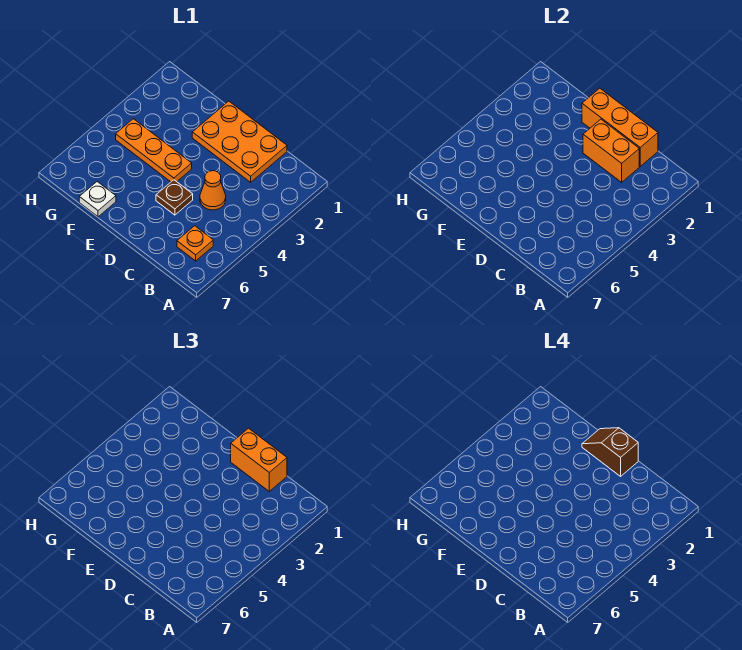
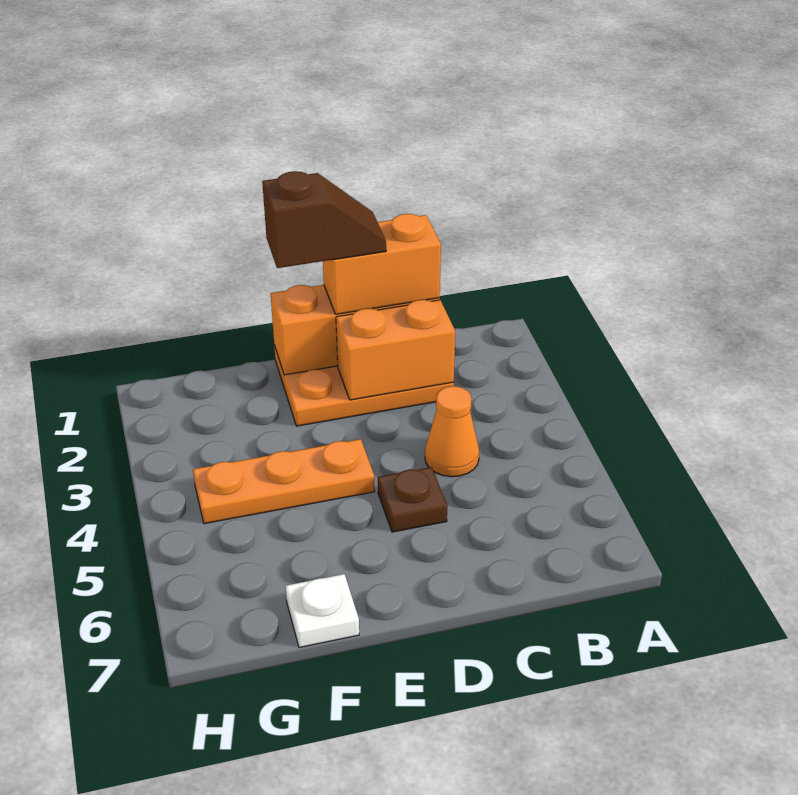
orange 1x1 plate [177,226,213,261] -> none
brown 1x2 slope [582,428,638,476] -> brown 1x2 slope turned to [262,171,386,268]

